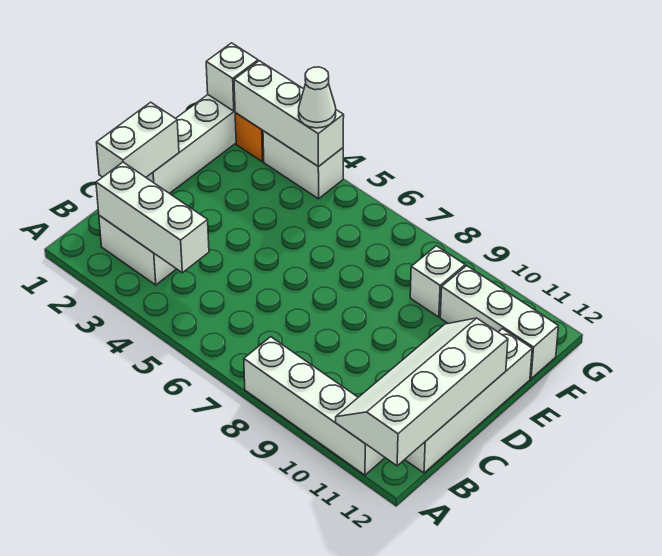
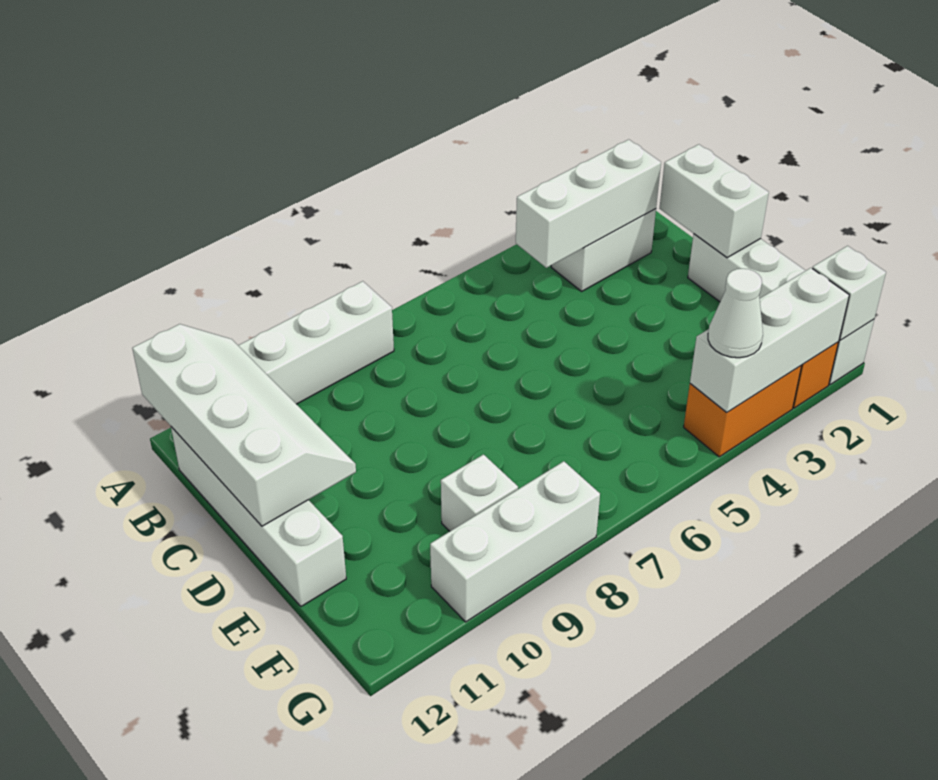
white 1x3 brick [440,266,558,379] -> white 1x3 brick moved to [430,461,600,622]
white 1x2 brick [263,131,343,199] -> orange 1x2 brick [684,366,802,457]

